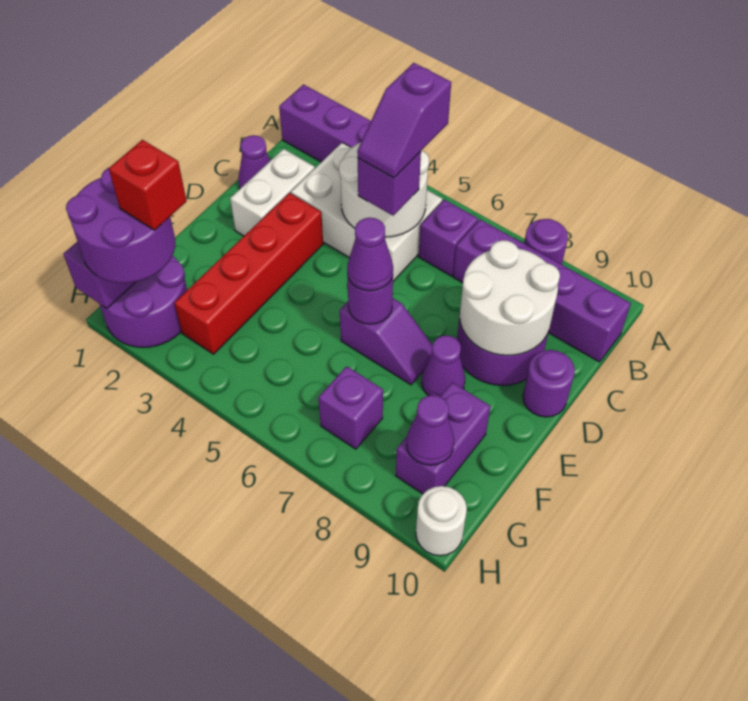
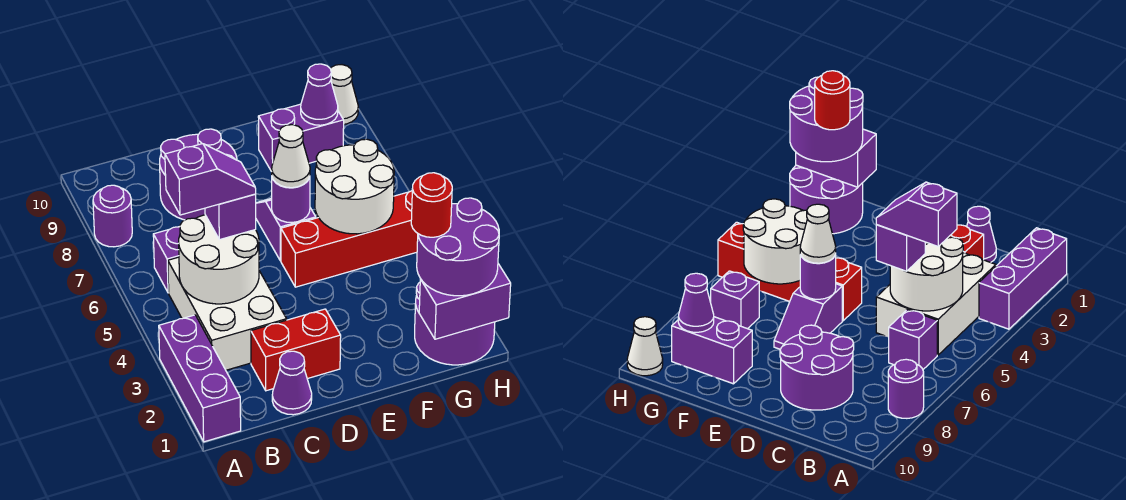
purple 1x4 brick [453,220,631,362] -> none
white 1x2 brick [230,149,315,236] -> red 1x2 brick [251,309,341,391]
white 2x2 round brick [460,240,560,355] -> white 2x2 round brick moved to [315,139,394,234]
red 1x4 brick [174,193,323,354] -> red 1x4 brick moved to [281,191,418,287]
purple 1x1 round brick [523,350,575,417] -> none
purple 1x1 cone [347,218,393,291] -> white 1x1 cone [272,125,310,188]
purple 1x1 cone [422,335,465,397] -> none
red 1x1 brick [109,140,187,230] -> red 1x1 round brick [411,173,452,237]
white 1x1 round brick [416,486,467,556] -> white 1x1 cone [330,65,358,124]

